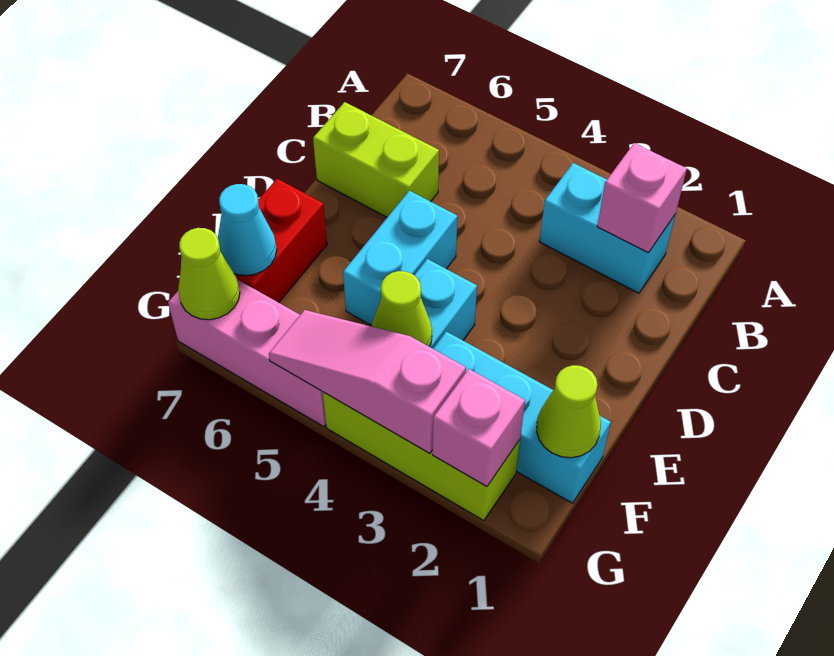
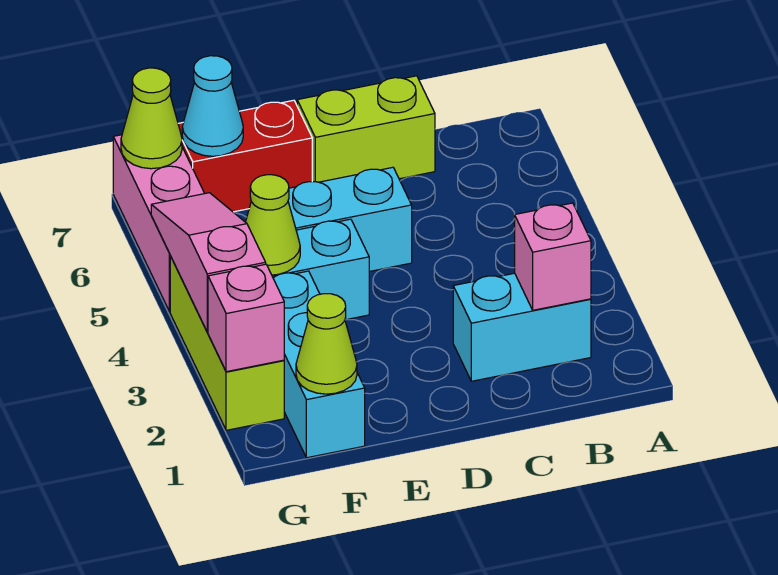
cyan 1x2 brick [540,163,676,293] -> cyan 1x2 brick turned to [453,273,591,381]
lime 1x2 brick [313,102,439,217] -> lime 1x2 brick turned to [297,76,435,182]

